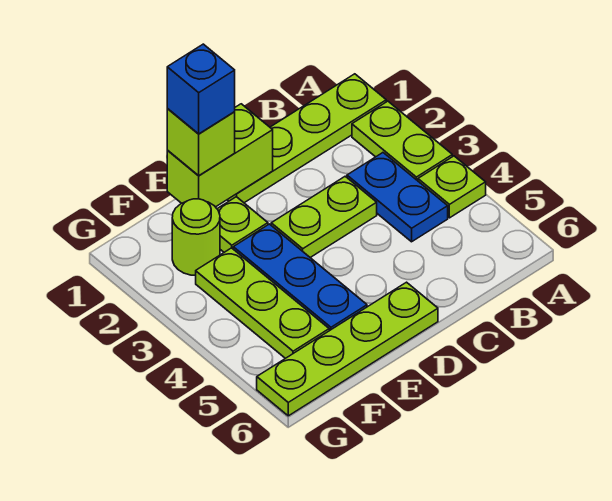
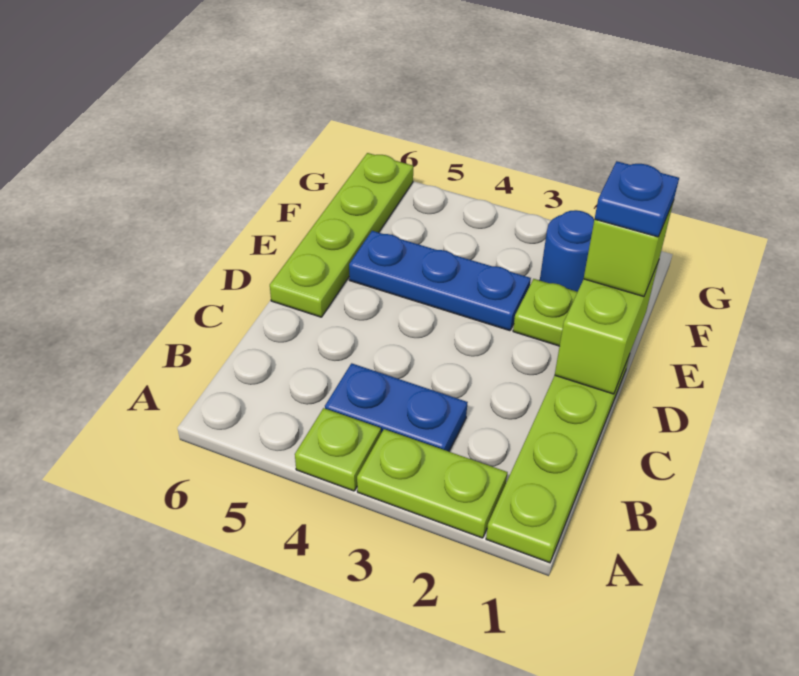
lime 1x2 plate [271,176,377,257] -> none
blue 1x1 brick [167,44,235,134] -> blue 1x1 plate [595,161,679,237]
lime 1x1 round brick [172,199,220,275] -> blue 1x1 round brick [540,210,594,292]
lime 1x3 plate [196,248,329,358] -> none

